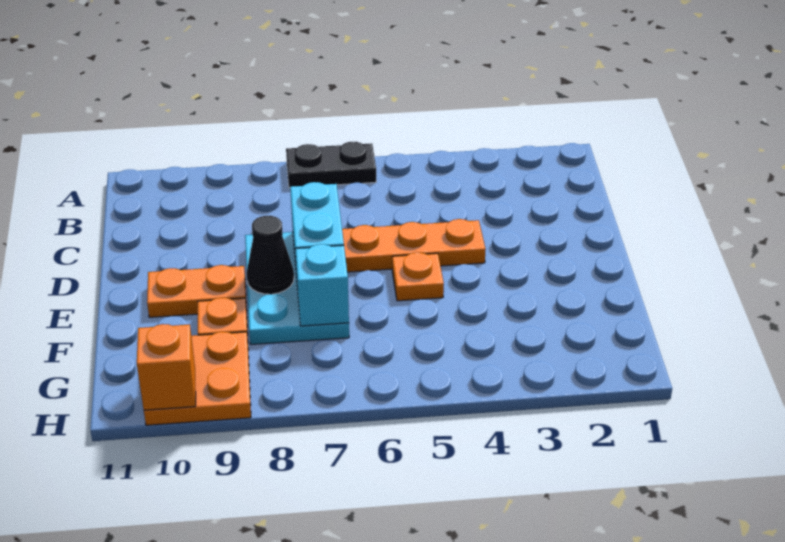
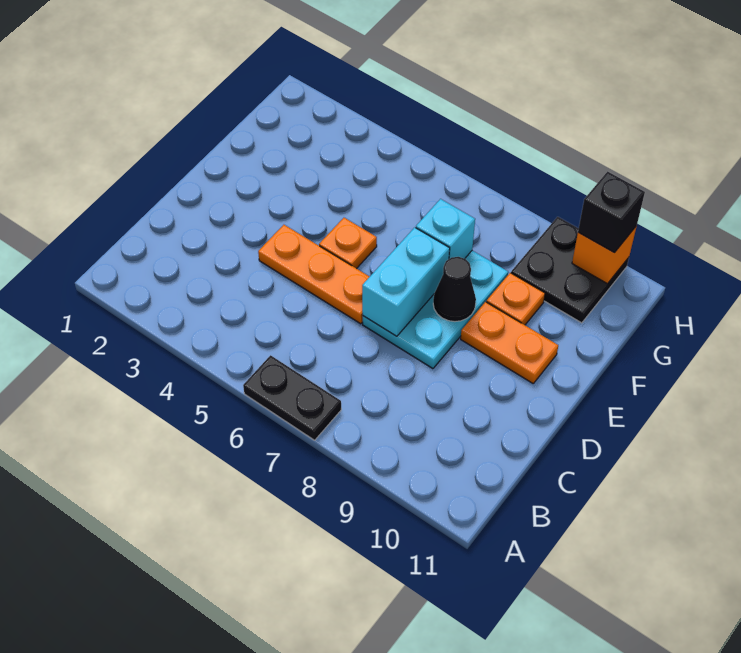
orange 2x2 plate [144,332,251,425] -> black 2x2 plate [511,217,629,323]
none -> black 1x1 brick [578,172,645,252]

